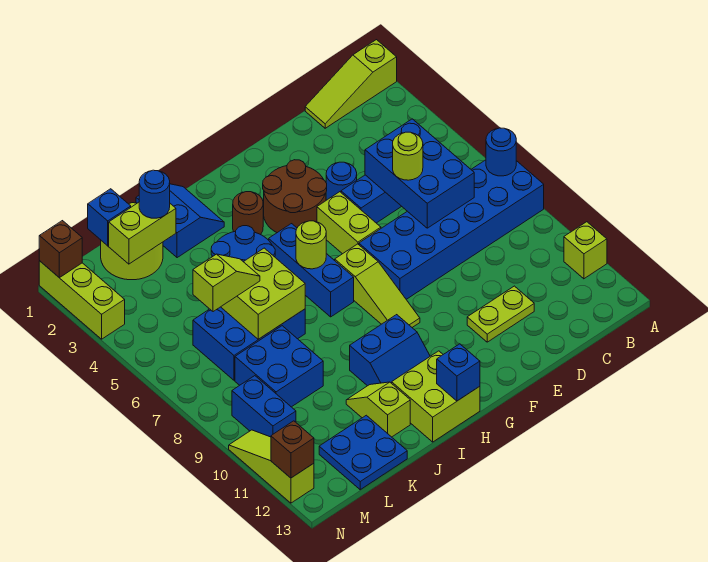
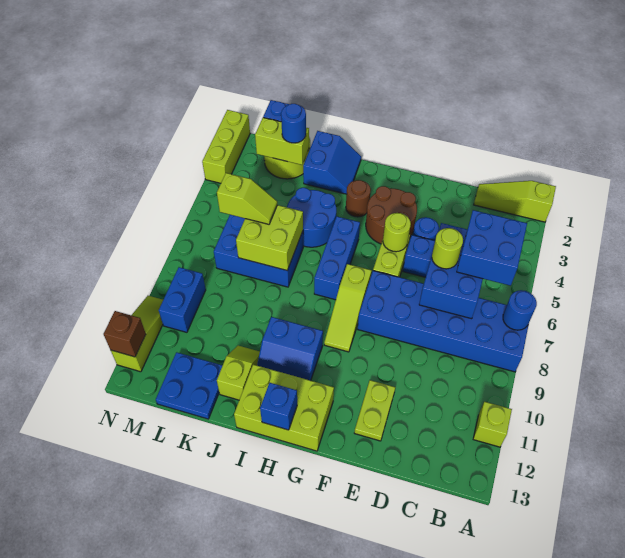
lime 1x2 plate [467,286,534,342] -> lime 1x2 plate turned to [354,380,395,441]
lime 1x1 round brick [296,221,326,269] -> lime 1x1 round brick moved to [383,213,411,252]
lime 2x2 brick [392,351,480,442] -> lime 2x3 brick [234,365,334,451]
blue 2x2 brick [235,326,323,407] -> blue 2x2 brick moved to [457,210,527,286]
brown 1x1 brick [39,221,82,278] -> none

